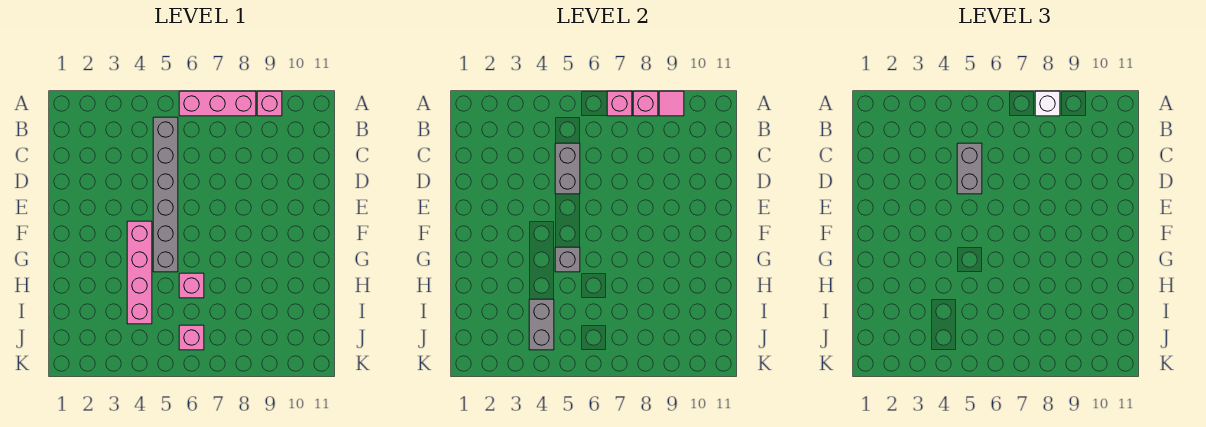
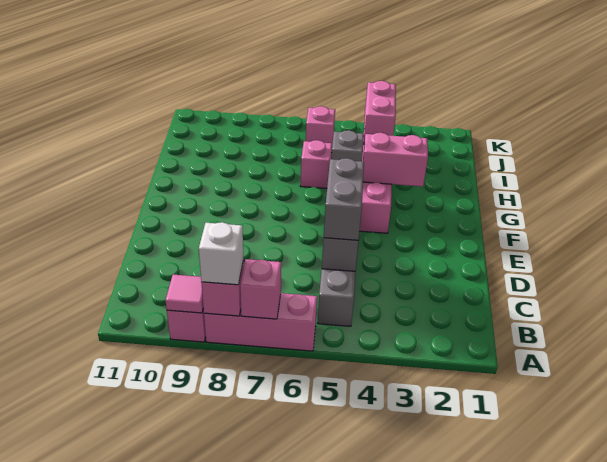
none -> pink 1x2 brick [363,133,428,187]
grey 1x2 brick [529,299,554,350] -> pink 1x2 brick [363,81,396,144]

